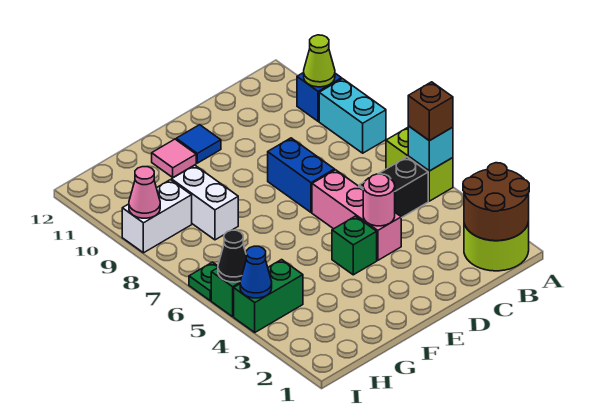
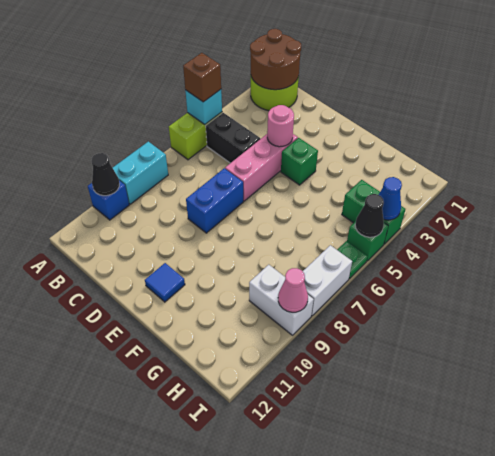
lime 1x1 cone [304,35,335,87] -> black 1x1 cone [91,153,119,196]
pink 1x1 tile [152,139,196,178] -> none
white 1x2 brick [172,165,238,240] -> white 1x2 brick moved to [303,245,352,316]

